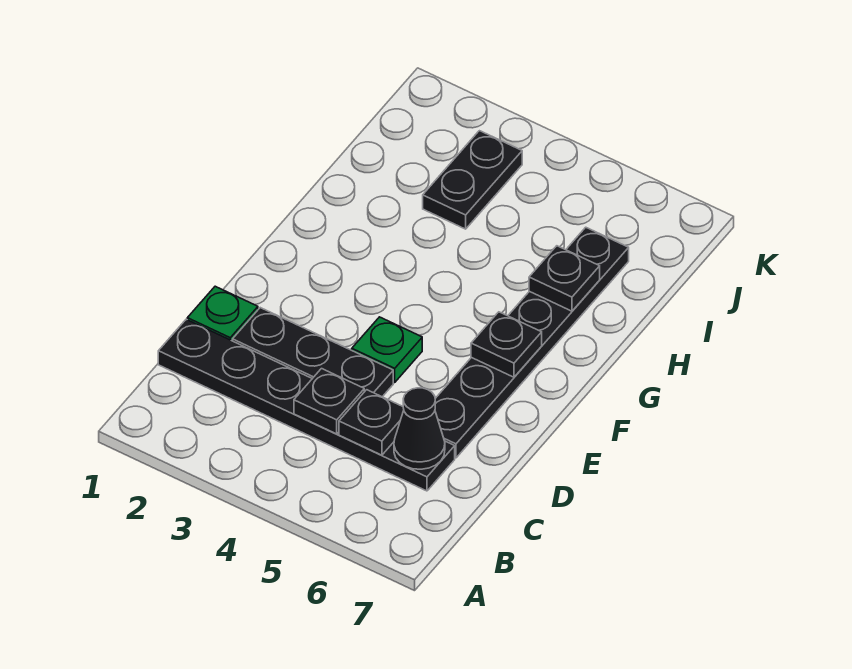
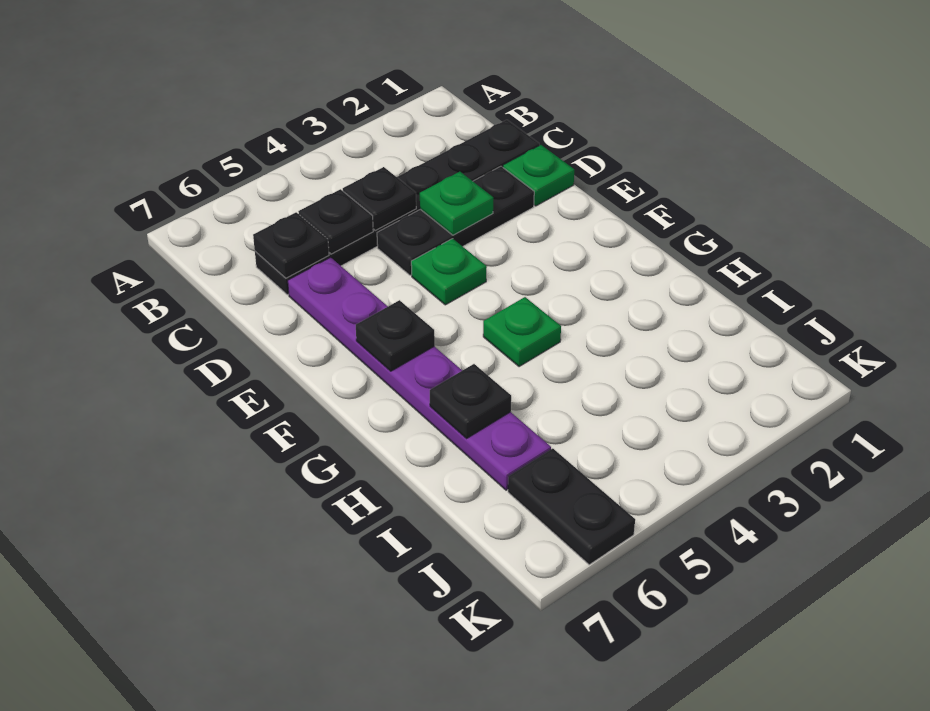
black 1x1 cone [394,388,445,469] -> black 1x1 plate [253,212,329,278]
none -> green 1x1 plate [420,172,493,235]
black 1x6 plate [435,227,629,458] -> purple 1x6 plate [288,257,551,490]
none -> green 1x1 plate [483,297,561,367]
black 1x2 plate [423,131,522,229] -> black 1x2 plate moved to [508,449,635,565]

